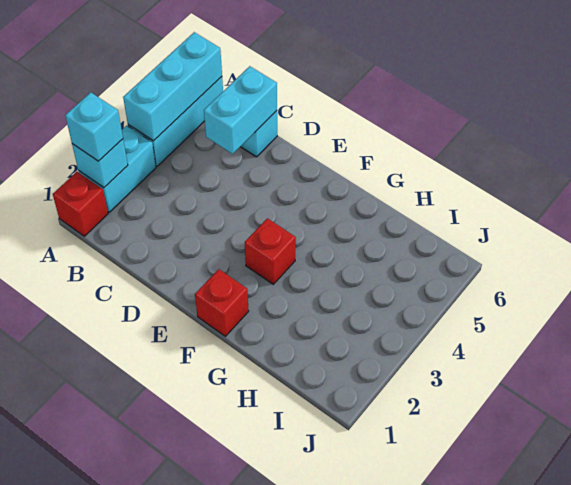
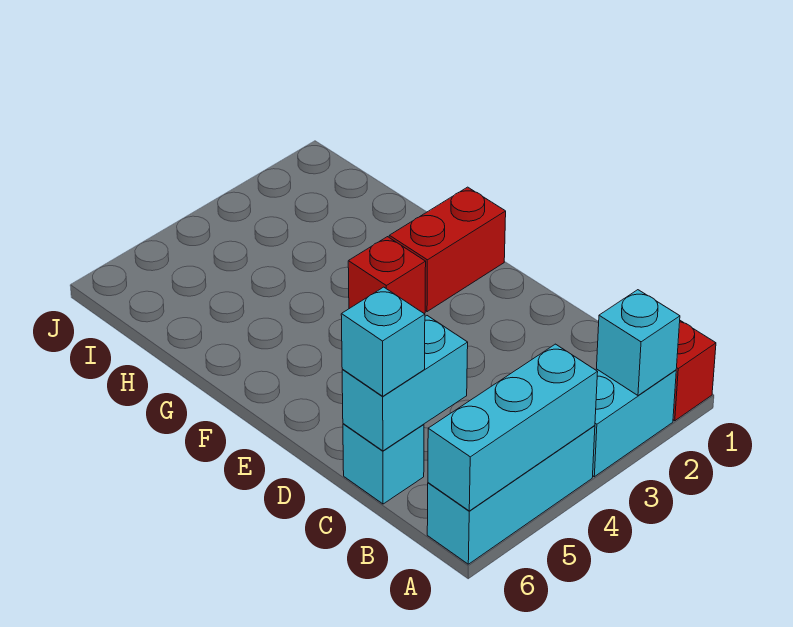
cyan 1x1 brick [65,92,123,161] -> cyan 1x1 brick moved to [341,287,425,396]
red 1x1 brick [195,269,249,336] -> red 1x2 brick [389,187,506,312]

